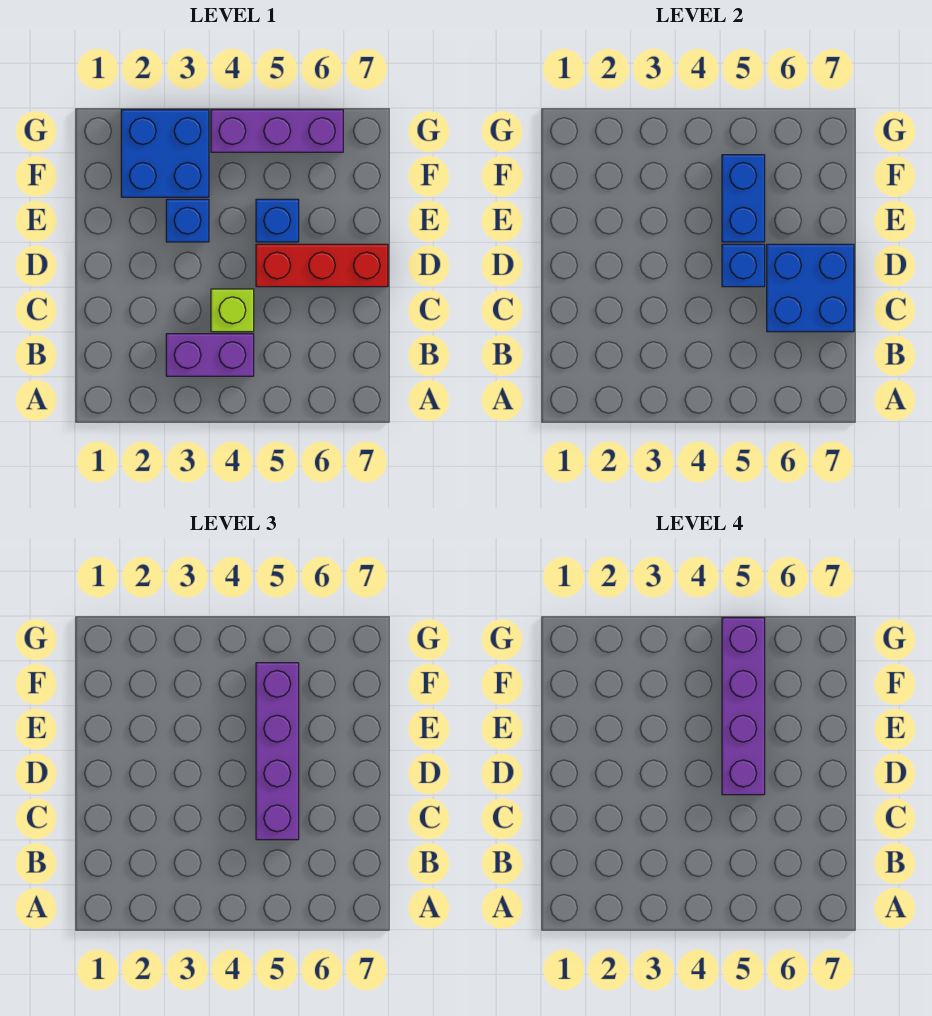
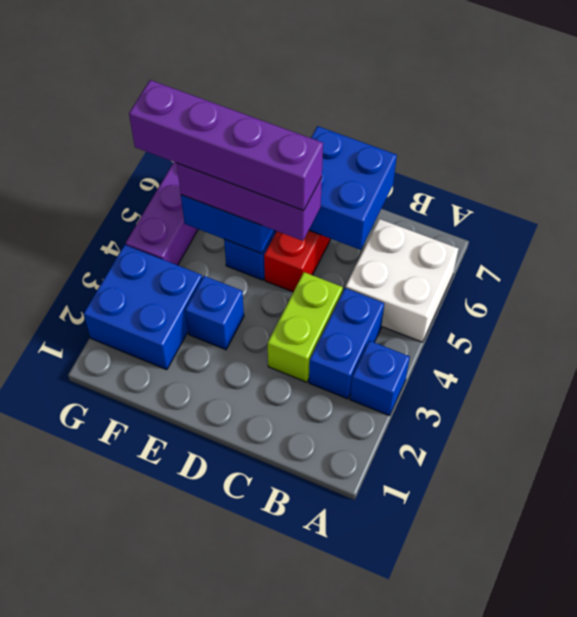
none -> white 2x2 brick [346,219,459,342]
purple 1x2 brick [166,334,254,376] -> blue 1x2 brick [309,288,384,399]
lime 1x1 brick [211,289,254,332] -> lime 1x2 brick [268,272,343,382]
purple 1x4 brick [256,663,299,840] -> purple 1x3 brick [177,163,322,241]
blue 1x1 brick [722,244,765,287] -> blue 1x1 brick moved to [350,341,410,416]

